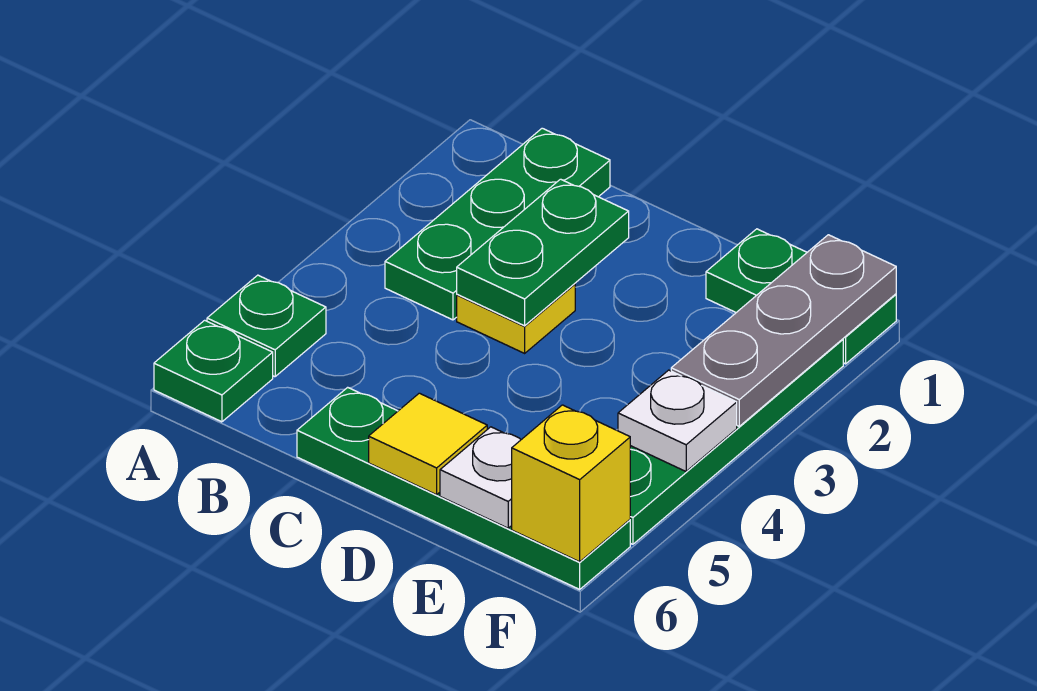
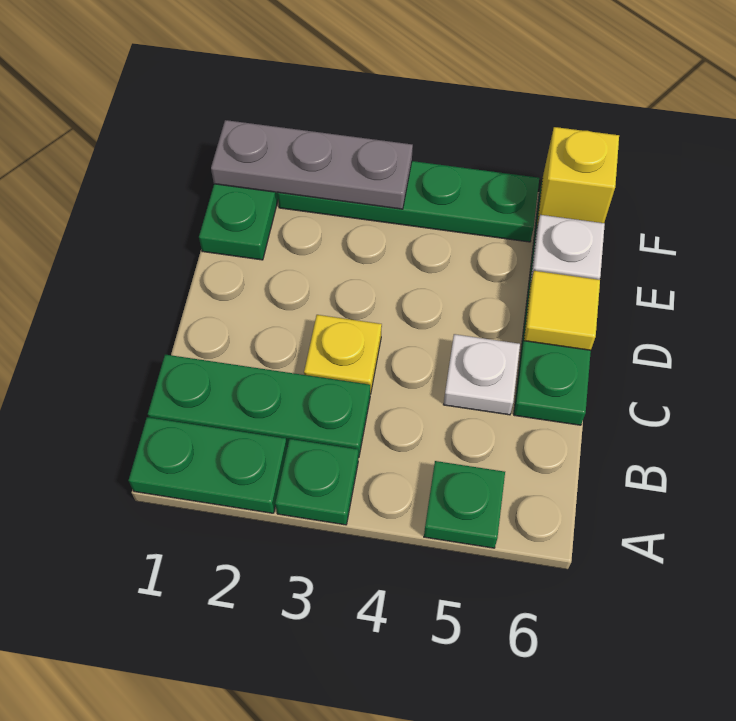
green 1x1 plate [154,320,273,422] -> green 1x1 plate moved to [275,439,358,525]
green 1x2 plate [457,179,629,326] -> green 1x2 plate moved to [129,417,287,513]
white 1x1 plate [618,370,737,471] -> white 1x1 plate moved to [444,334,520,415]

